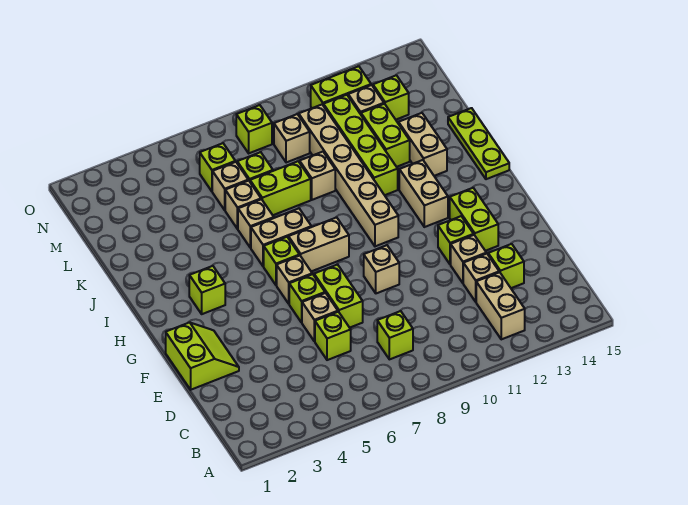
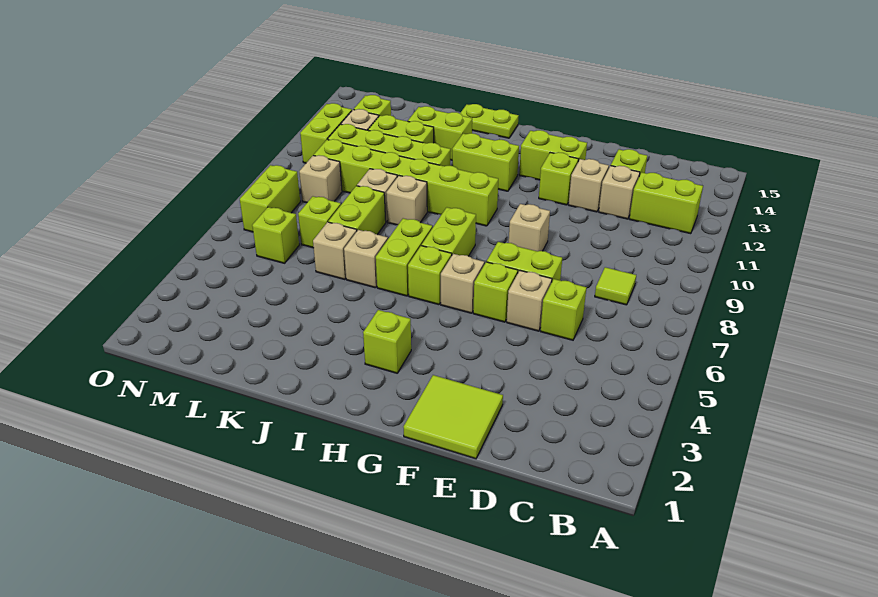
tan 1x2 brick [476,272,525,339] -> lime 1x2 brick [630,172,703,234]
lime 1x1 brick [377,311,413,359] -> lime 1x1 tile [595,267,636,305]
lime 2x2 slope [166,322,239,390] -> lime 2x2 tile [403,375,503,459]
tan 1x2 brick [288,217,349,271] -> lime 1x2 brick [422,207,476,256]
tan 1x6 brick [299,105,398,246] -> lime 1x6 brick [314,139,498,226]
tan 1x2 brick [399,160,448,227] -> lime 1x2 brick [452,133,519,191]
tan 1x2 brick [251,208,311,266] -> lime 1x2 brick [376,218,432,296]
lime 1x3 plate [448,108,509,179] -> lime 1x2 plate [460,104,518,138]
tan 1x2 brick [399,113,447,176] -> lime 1x2 brick [408,106,472,160]
tan 1x1 brick [212,162,248,210] -> tan 1x1 brick moved to [386,176,427,225]
lime 1x1 brick [236,105,272,153] -> lime 1x2 brick [240,165,300,232]

